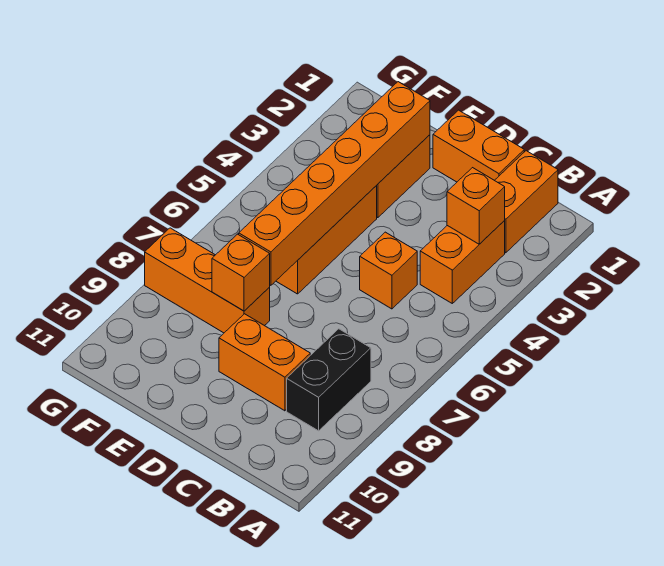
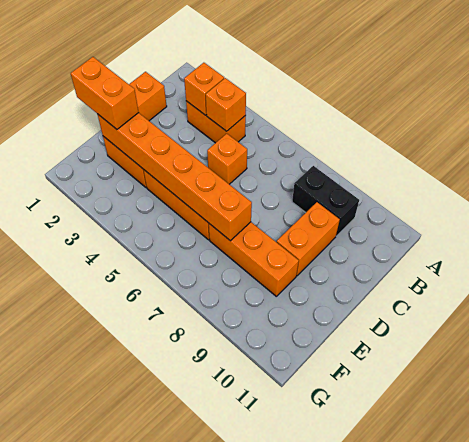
orange 1x2 brick [495,151,558,253] -> orange 1x2 brick moved to [71,57,139,129]
orange 1x3 brick [145,228,270,333] -> orange 1x3 brick turned to [209,222,299,297]
orange 1x1 brick [212,234,270,311] -> orange 1x1 brick moved to [206,78,246,131]

